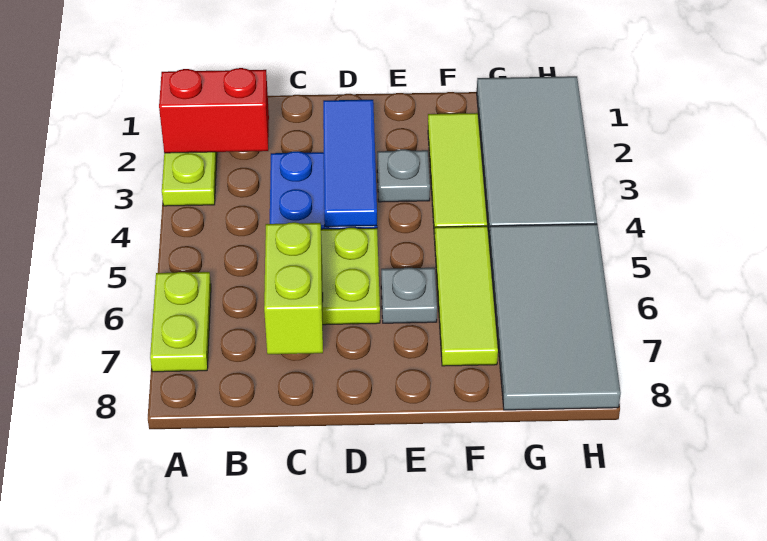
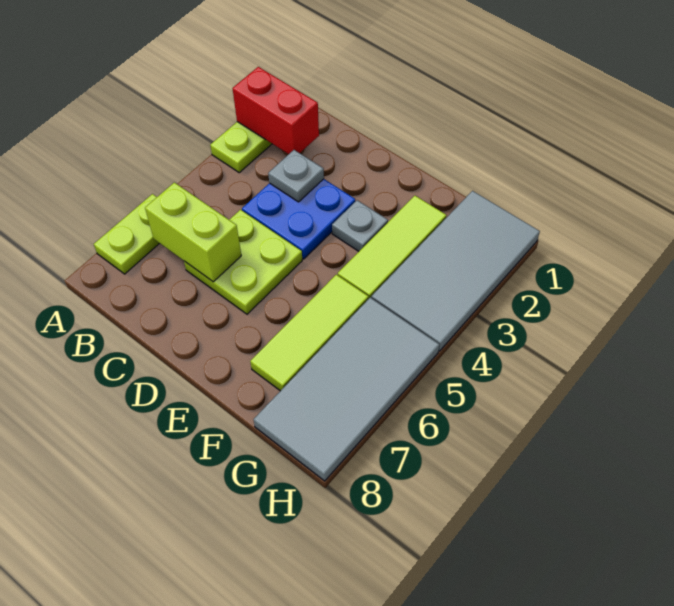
lime 1x2 brick [264,222,323,354] -> lime 1x2 brick turned to [145,182,241,282]
blue 1x3 tile [323,100,377,227] -> none
grey 1x1 plate [381,268,437,323] -> grey 1x1 plate moved to [268,150,324,202]

